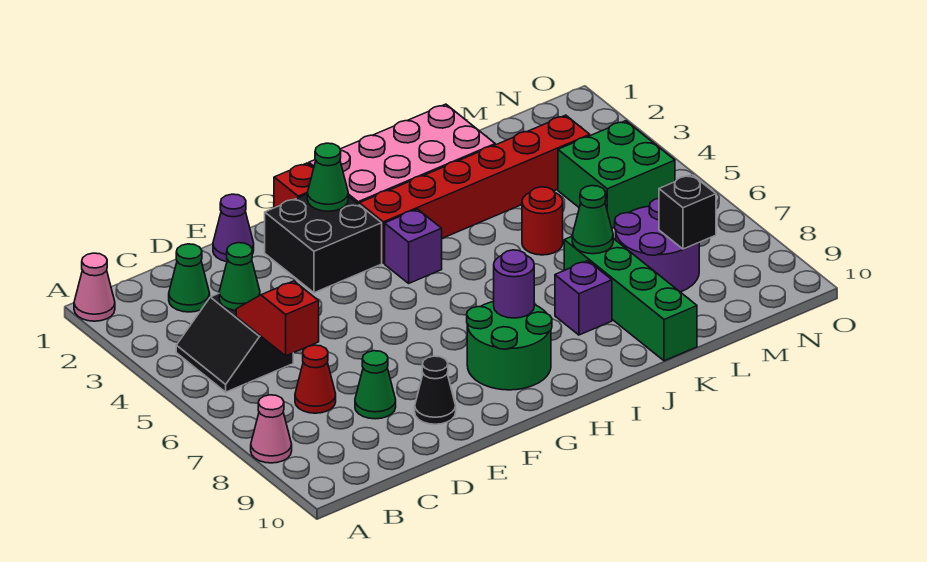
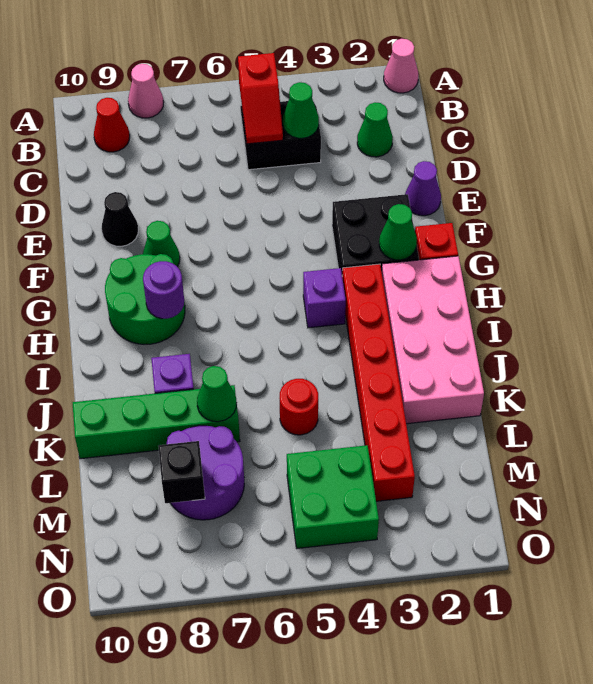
red 1x2 slope [236,281,319,356] -> red 1x2 slope turned to [238,53,283,144]
red 1x1 cone [295,345,336,413] -> red 1x1 cone moved to [94,98,130,152]
green 1x1 cone [355,351,396,419] -> green 1x1 cone moved to [143,221,180,267]

